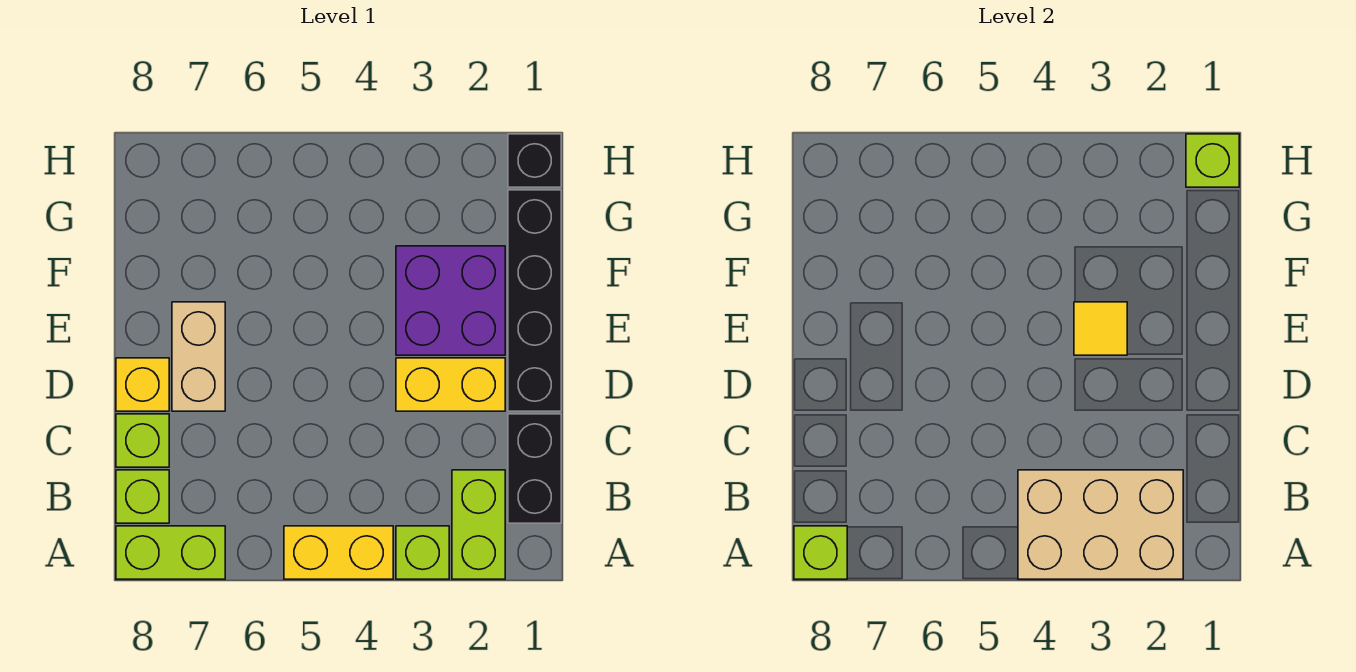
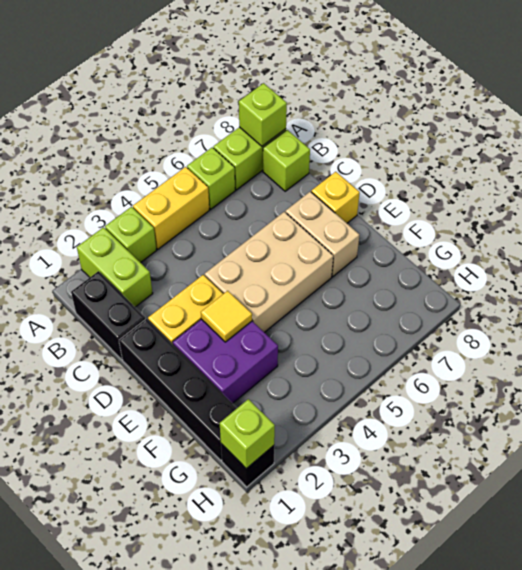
tan 2x3 brick [1018,470,1183,579] -> tan 2x3 brick moved to [205,212,333,332]
lime 1x1 brick [116,414,169,467] -> lime 1x1 brick moved to [187,147,235,209]

